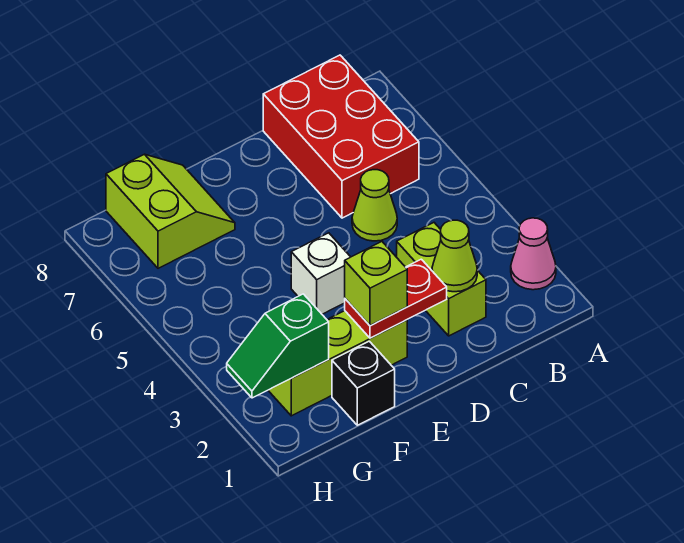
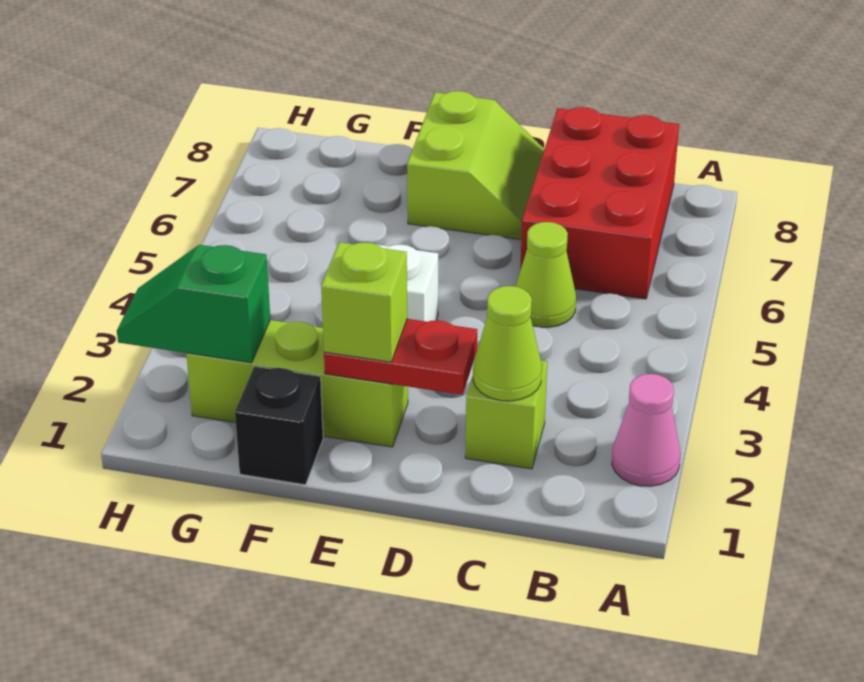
lime 1x2 brick [397,223,486,336] -> lime 1x1 brick [465,360,547,469]
lime 2x2 slope [106,154,235,268] -> lime 2x2 slope moved to [407,91,544,240]

